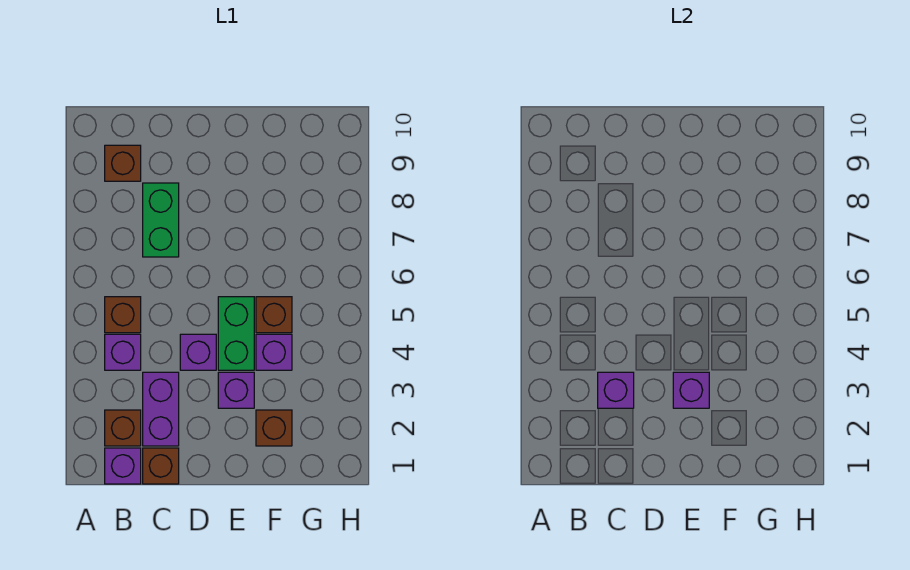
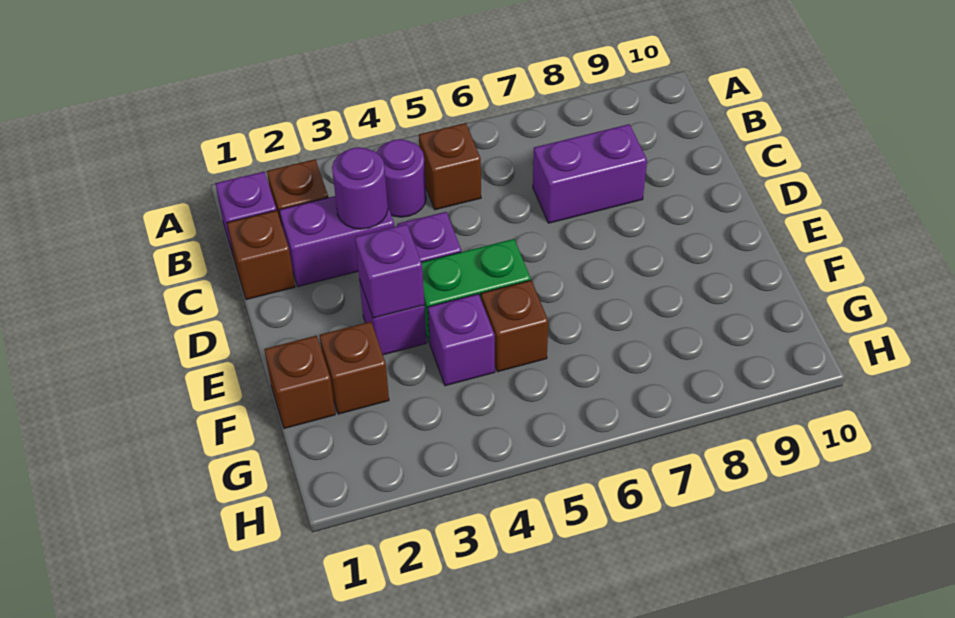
purple 1x1 brick [105,334,141,370] -> purple 1x1 round brick [376,139,426,217]
brown 1x1 brick [105,145,141,181] -> brown 1x1 brick moved to [264,336,335,429]
purple 1x1 brick [598,372,634,408] -> purple 1x1 round brick [332,147,388,229]
green 1x2 brick [143,183,179,257] -> purple 1x2 brick [533,124,647,223]

